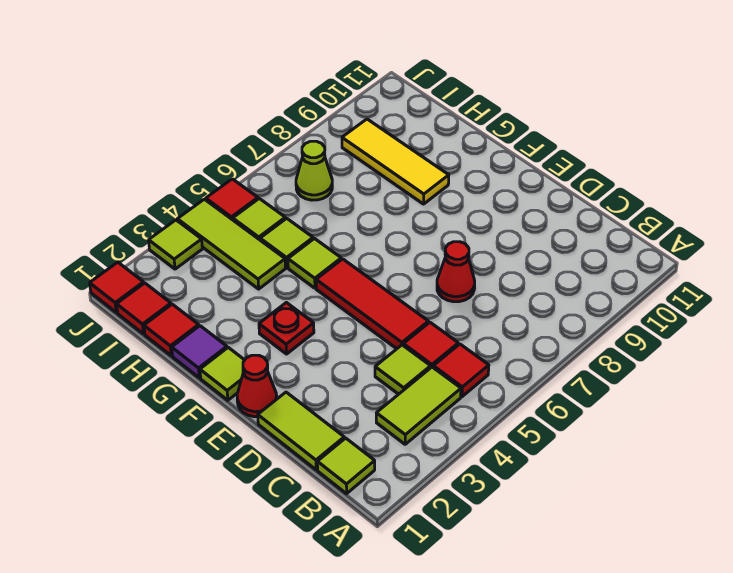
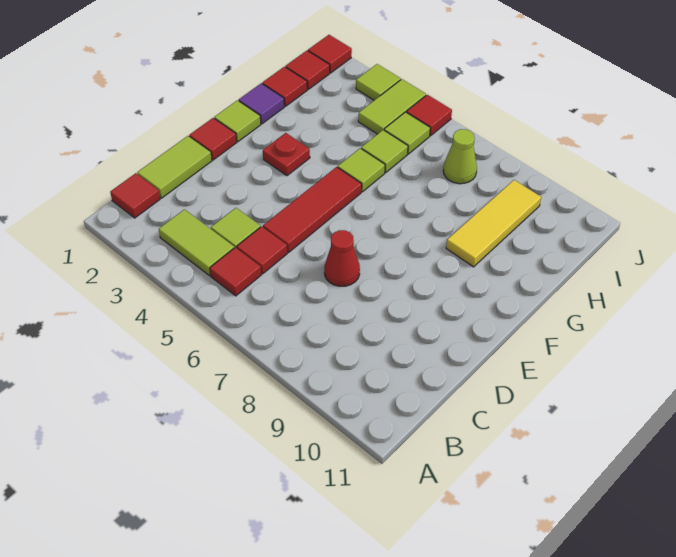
lime 1x1 tile [317,438,375,494] -> red 1x1 tile [110,173,160,218]
red 1x1 cone [237,355,277,417] -> red 1x1 tile [189,118,237,160]
lime 1x3 tile [177,199,286,289] -> lime 1x2 tile [358,79,426,134]

